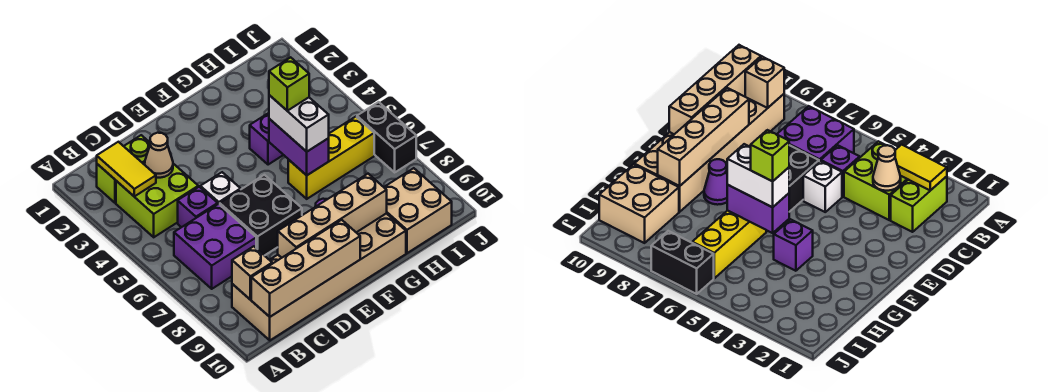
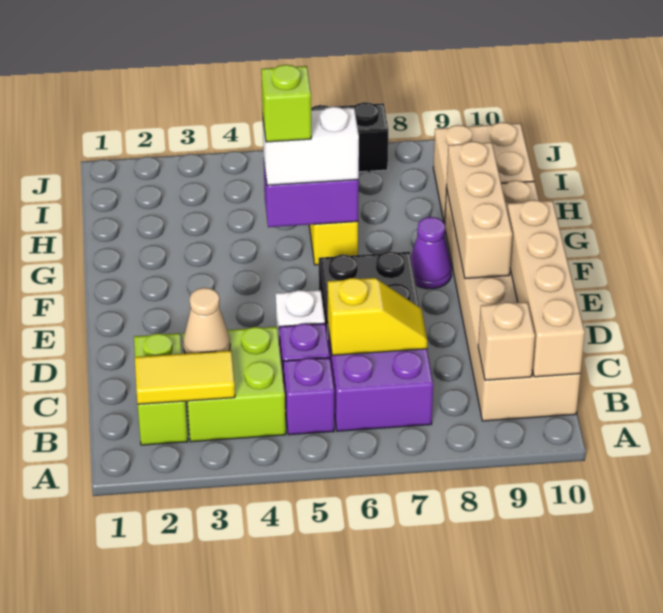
none -> yellow 1x2 slope [327,278,427,355]
tan 1x4 brick [278,174,387,258] -> tan 1x3 brick [446,141,512,279]
purple 1x1 brick [250,113,283,165] -> purple 1x1 brick moved to [283,358,334,435]

